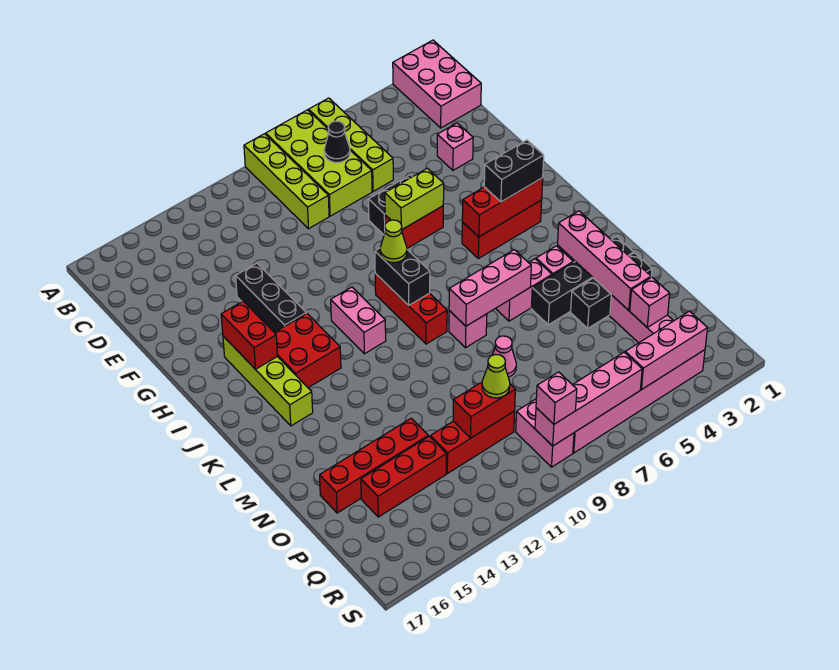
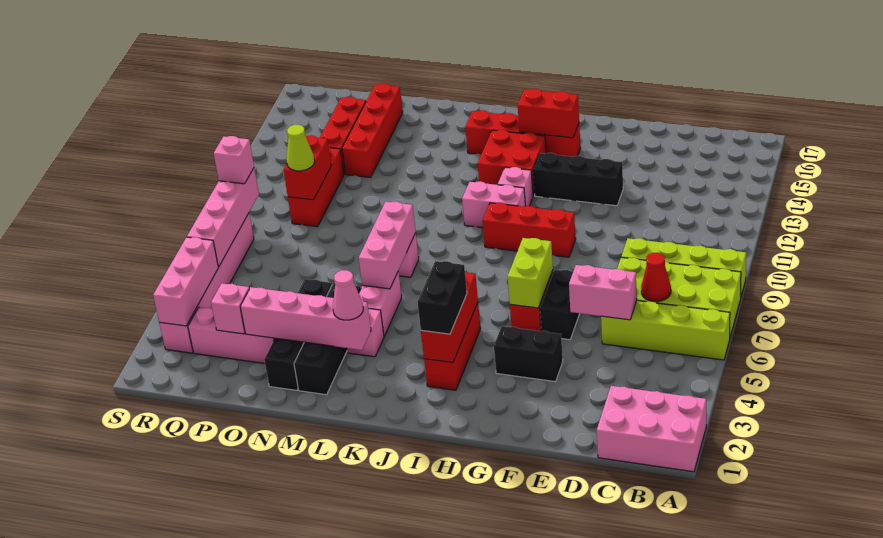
black 1x1 cone [324,121,350,163] -> red 1x1 cone [641,253,671,302]
pink 1x1 brick [437,123,473,170] -> pink 1x1 brick moved to [498,167,533,206]
lime 1x4 brick [223,336,313,426] -> red 1x4 brick [465,110,581,157]
red 1x3 brick [375,273,447,344] -> red 1x3 brick moved to [483,203,576,257]
black 1x2 brick [375,248,430,305] -> black 1x2 brick moved to [494,326,563,382]
lime 1x1 cone [380,220,407,263] -> none
black 1x3 brick [571,253,652,328] -> black 1x4 brick [264,279,332,390]
pink 1x1 cone [492,336,516,377] -> pink 1x1 cone moved to [333,270,363,320]
pink 1x2 brick [516,399,574,467] -> pink 1x2 brick moved to [569,265,637,320]

